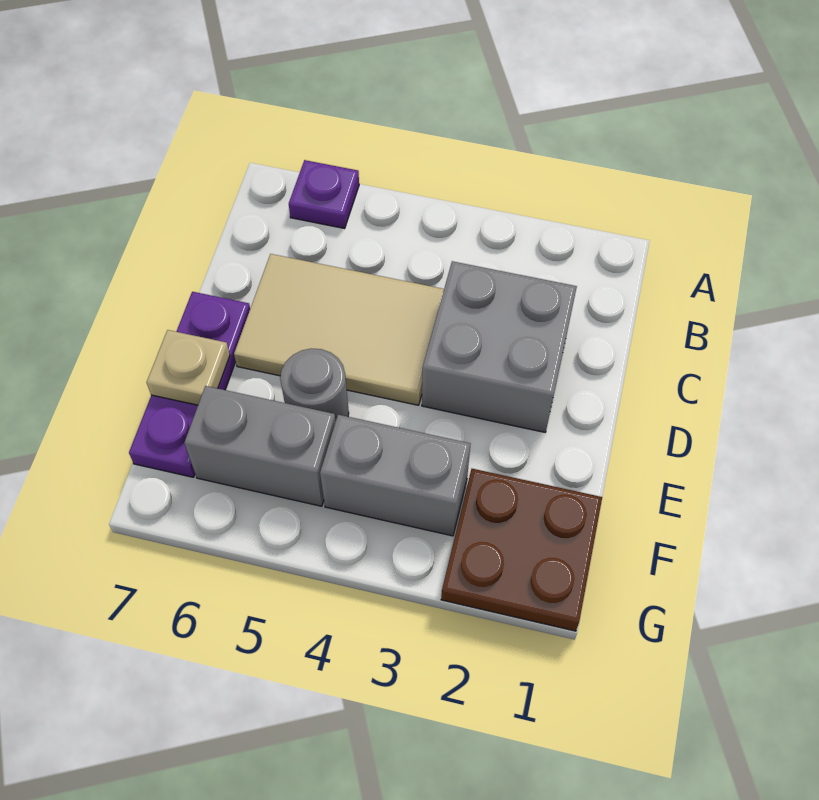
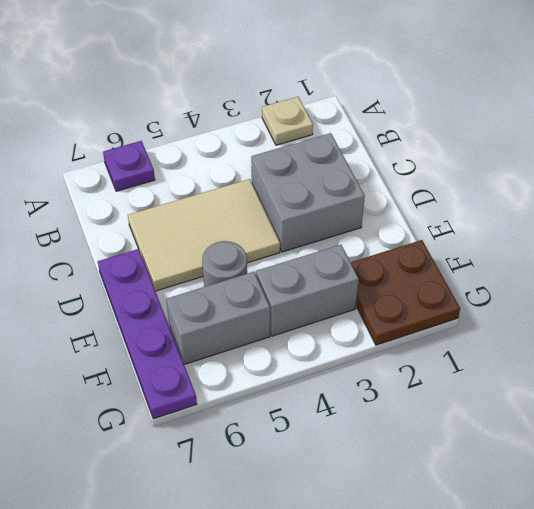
purple 1x3 plate [129,292,250,477] -> purple 1x4 plate [98,249,197,419]
tan 1x1 plate [147,330,230,405] -> tan 1x1 plate moved to [262,97,313,145]

